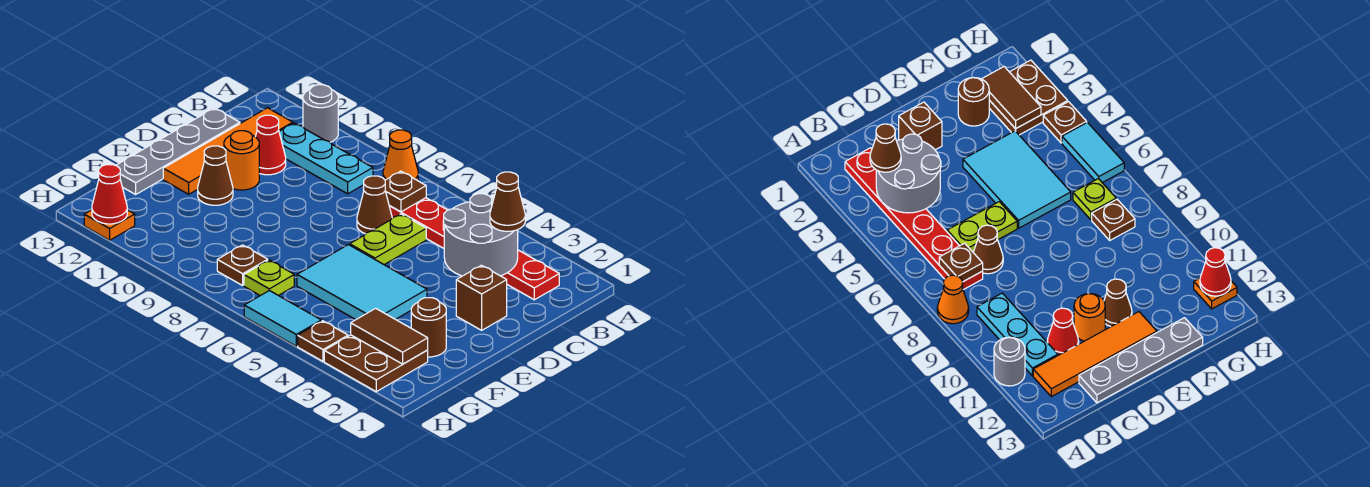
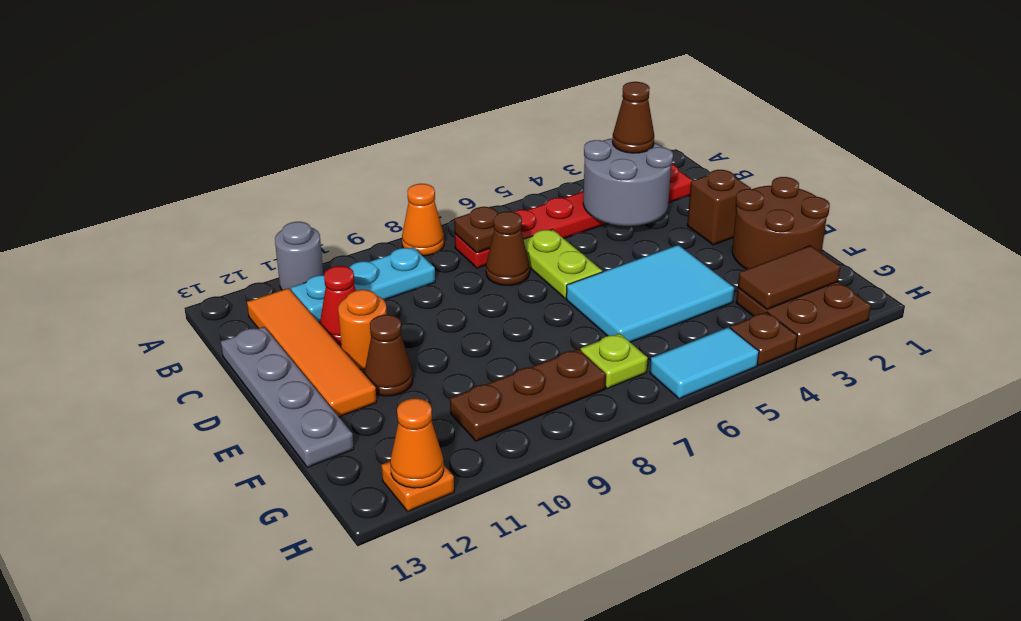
brown 1x1 round brick [411,298,446,357] -> brown 2x2 round brick [732,177,830,269]
brown 1x1 plate [217,245,268,285] -> brown 1x3 plate [450,349,606,441]
red 1x1 cone [92,165,127,224] -> orange 1x1 cone [390,398,444,488]

